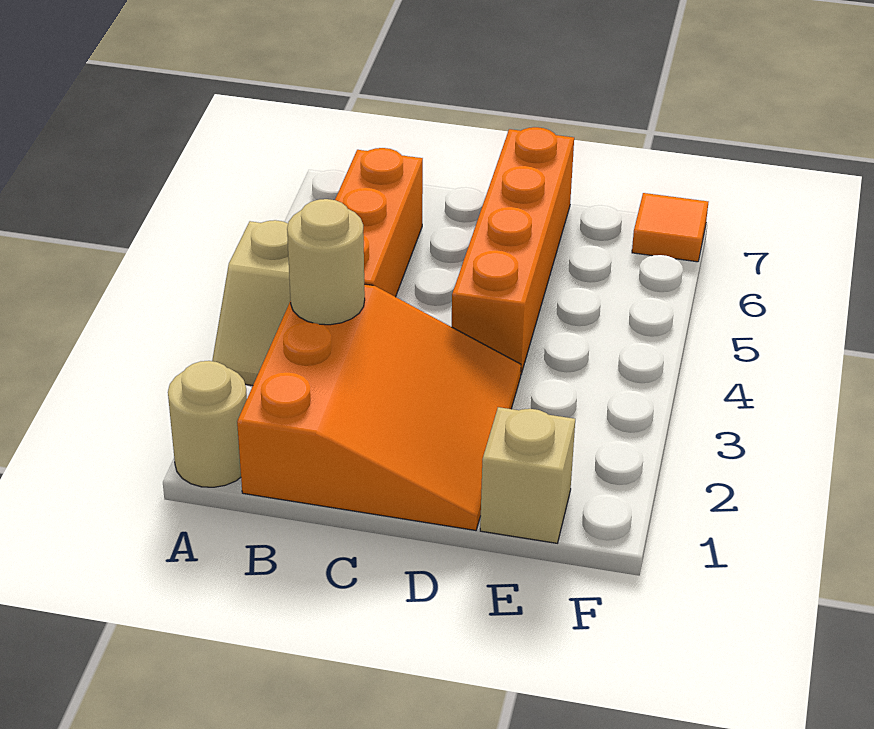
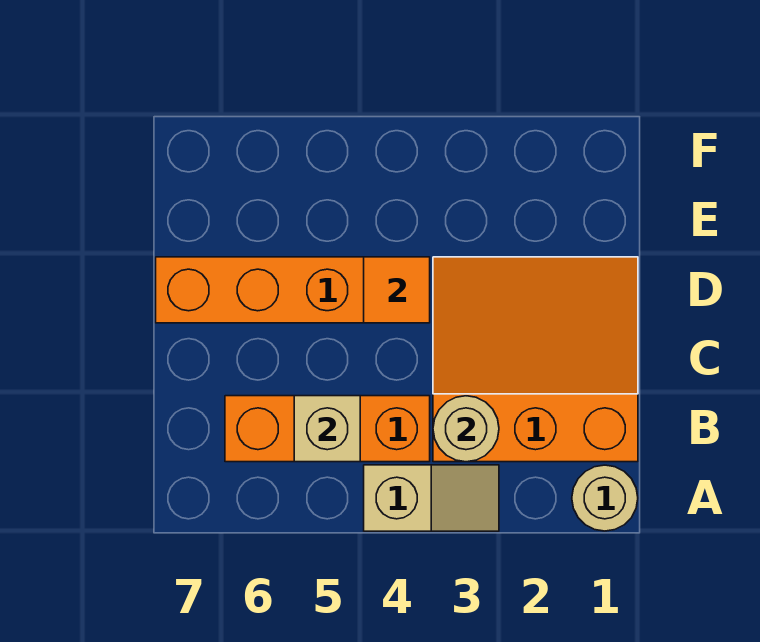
tan 1x1 brick [480,407,575,543] -> tan 1x1 brick moved to [294,396,360,462]
orange 1x1 tile [632,193,708,262] -> orange 1x1 tile moved to [364,257,430,323]

